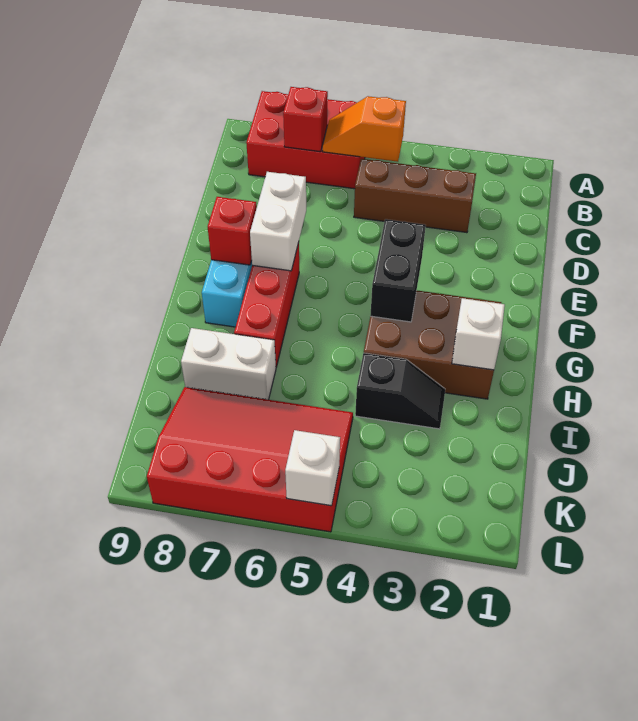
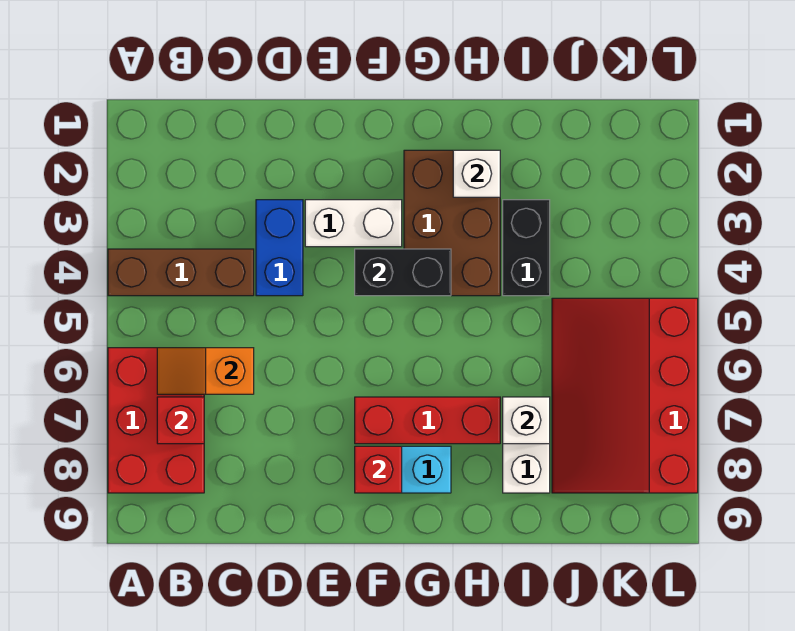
orange 1x2 slope [323,96,406,162] -> orange 1x2 slope turned to [157,348,254,394]
brown 1x3 brick [354,159,476,233] -> brown 1x3 brick turned to [108,249,254,296]
none -> blue 1x2 brick [256,200,303,296]
white 1x2 brick [250,172,306,271] -> white 1x2 brick moved to [305,200,402,247]
black 1x2 slope [355,353,445,429] -> black 1x2 brick [503,200,550,296]
white 1x1 brick [285,430,340,506] -> white 1x1 brick moved to [503,397,550,444]

